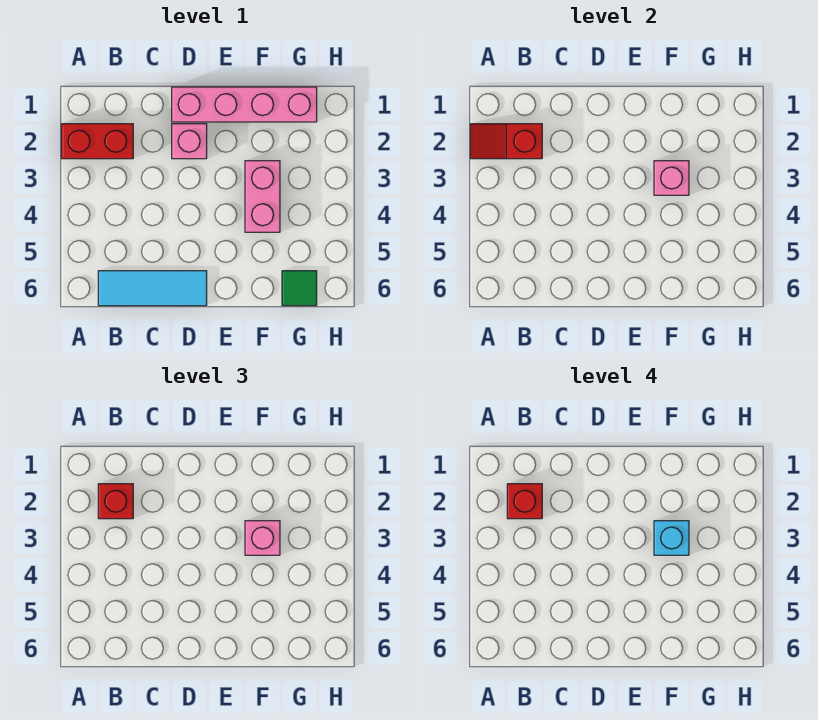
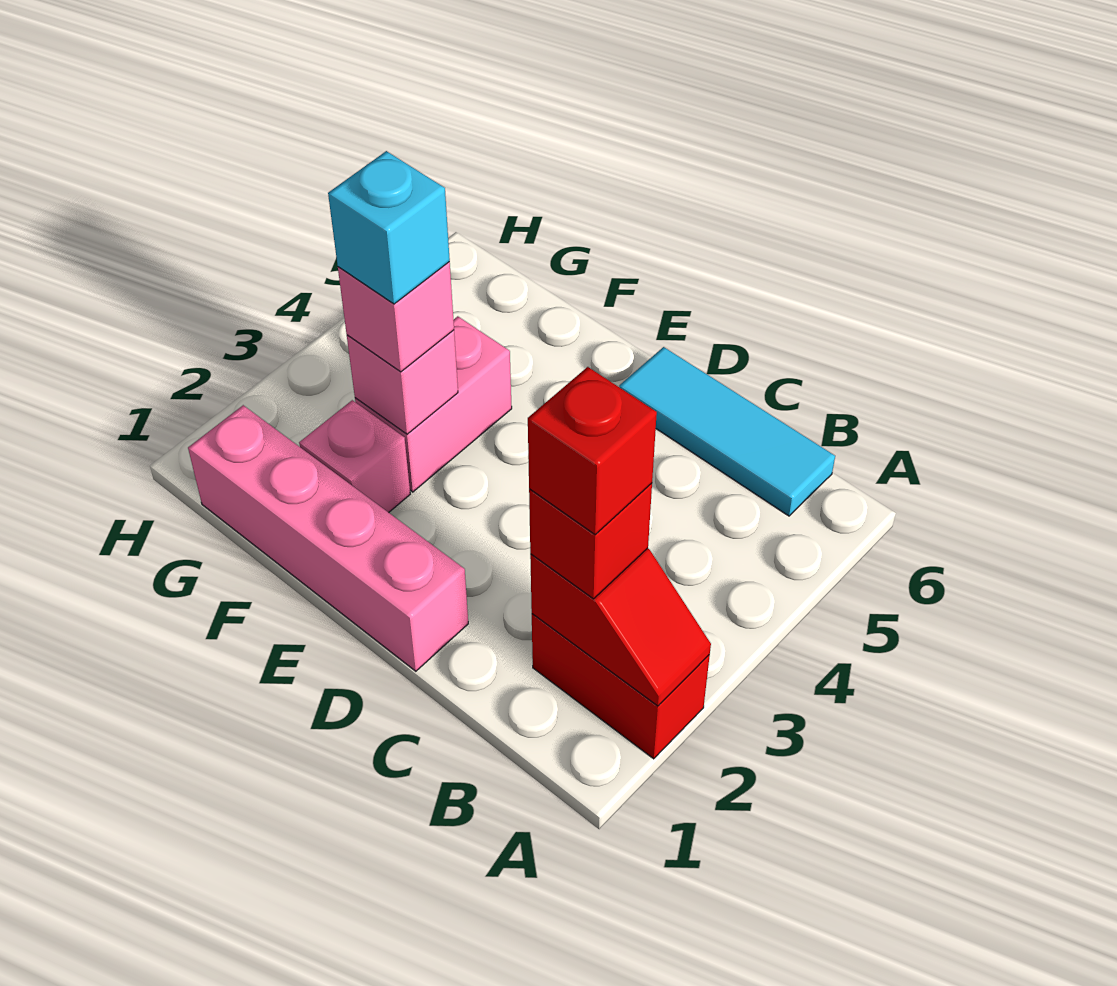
pink 1x1 brick [172,124,207,159] -> pink 1x1 brick moved to [299,400,410,513]
green 1x1 tile [282,271,317,306] -> none

